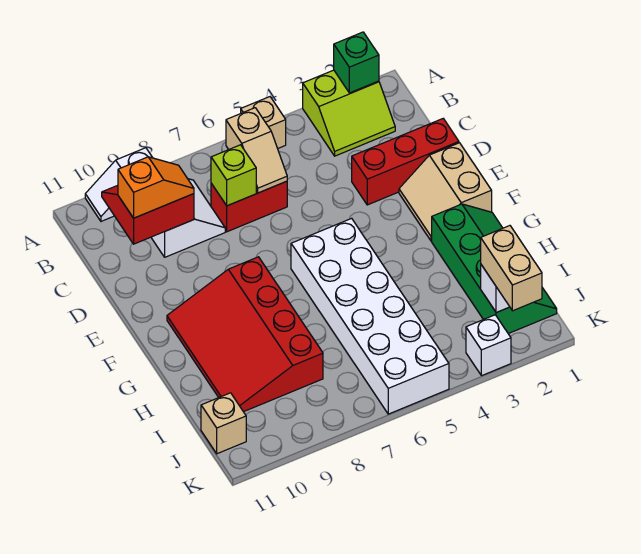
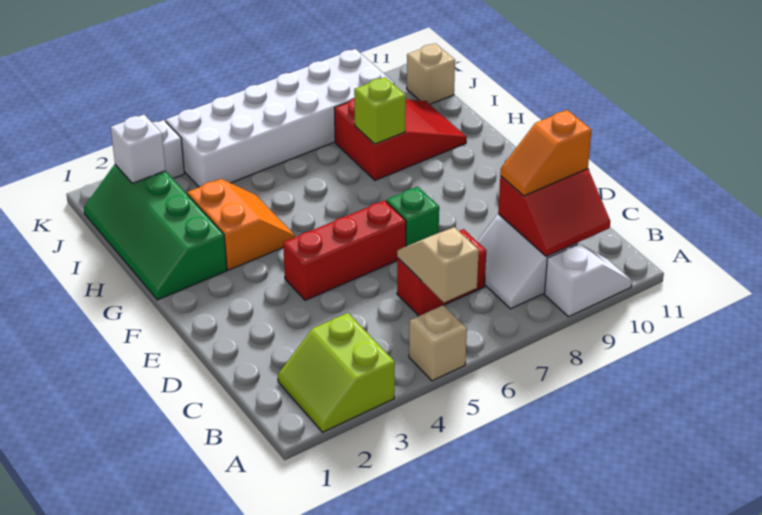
lime 2x2 slope [303,70,395,156] -> lime 2x2 slope turned to [278,313,395,432]
green 1x1 brick [334,32,379,93] -> green 1x1 brick moved to [386,187,439,246]
lime 1x1 brick [211,145,256,206] -> lime 1x1 brick moved to [354,77,406,144]
red 1x3 brick [352,119,459,205] -> red 1x3 brick moved to [283,200,406,300]
tan 2x2 slope [399,143,492,241] -> none
white 2x6 brick [291,218,449,414] -> white 2x6 brick turned to [166,49,395,187]
red 3x4 slope [167,257,323,412] -> red 2x3 slope [334,98,467,180]
none -> orange 2x2 slope [187,179,295,270]
tan 1x2 brick [481,226,542,311] -> none

